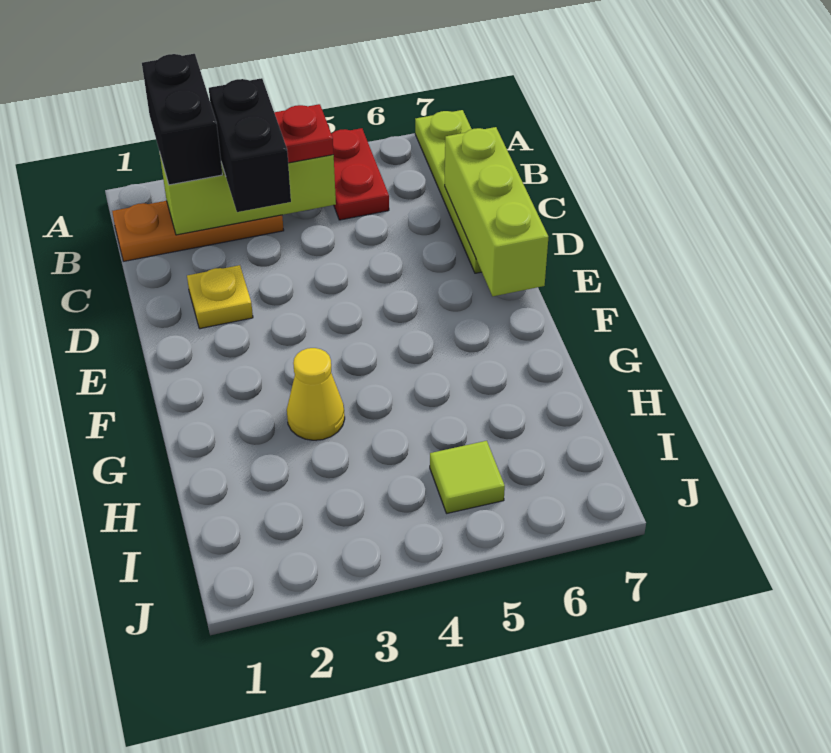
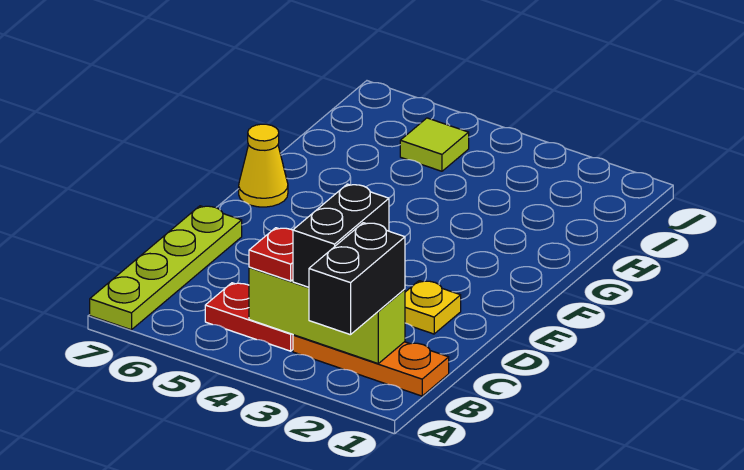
red 1x2 plate [332,128,389,220] -> red 1x2 plate turned to [205,283,293,351]
lime 1x3 brick [445,127,548,296] -> none
yellow 1x1 cone [287,348,345,440] -> yellow 1x1 cone moved to [239,124,288,207]

